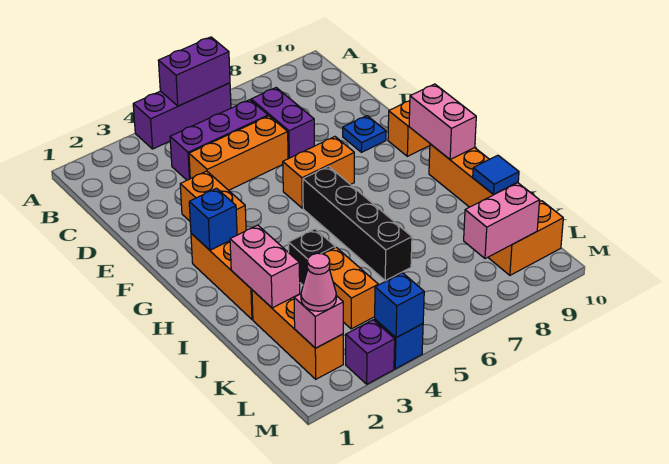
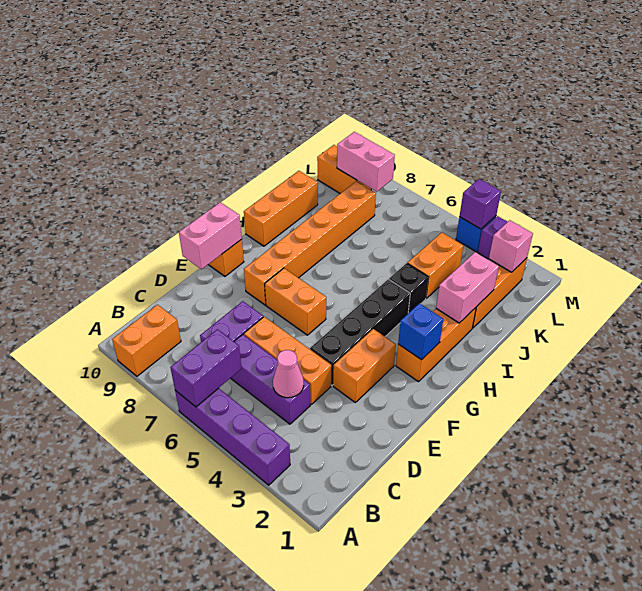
purple 1x3 brick [133,83,231,149] -> purple 1x4 brick [175,388,290,485]
purple 1x2 brick [158,37,230,106] -> purple 1x2 brick turned to [170,329,242,407]
none -> orange 1x2 brick [112,305,181,376]
blue 1x1 plate [343,116,386,152] -> none
none -> orange 1x6 brick [244,181,376,305]
black 1x4 brick [303,166,412,281] -> black 1x4 brick moved to [310,279,410,385]
pink 1x2 brick [409,84,476,159] -> pink 1x2 brick moved to [179,202,242,269]
blue 1x1 tile [473,155,519,194] -> none
pink 1x1 cone [301,253,336,311] -> pink 1x1 cone moved to [273,350,304,398]
blue 1x1 brick [375,273,424,338] -> purple 1x1 brick [459,179,501,229]

